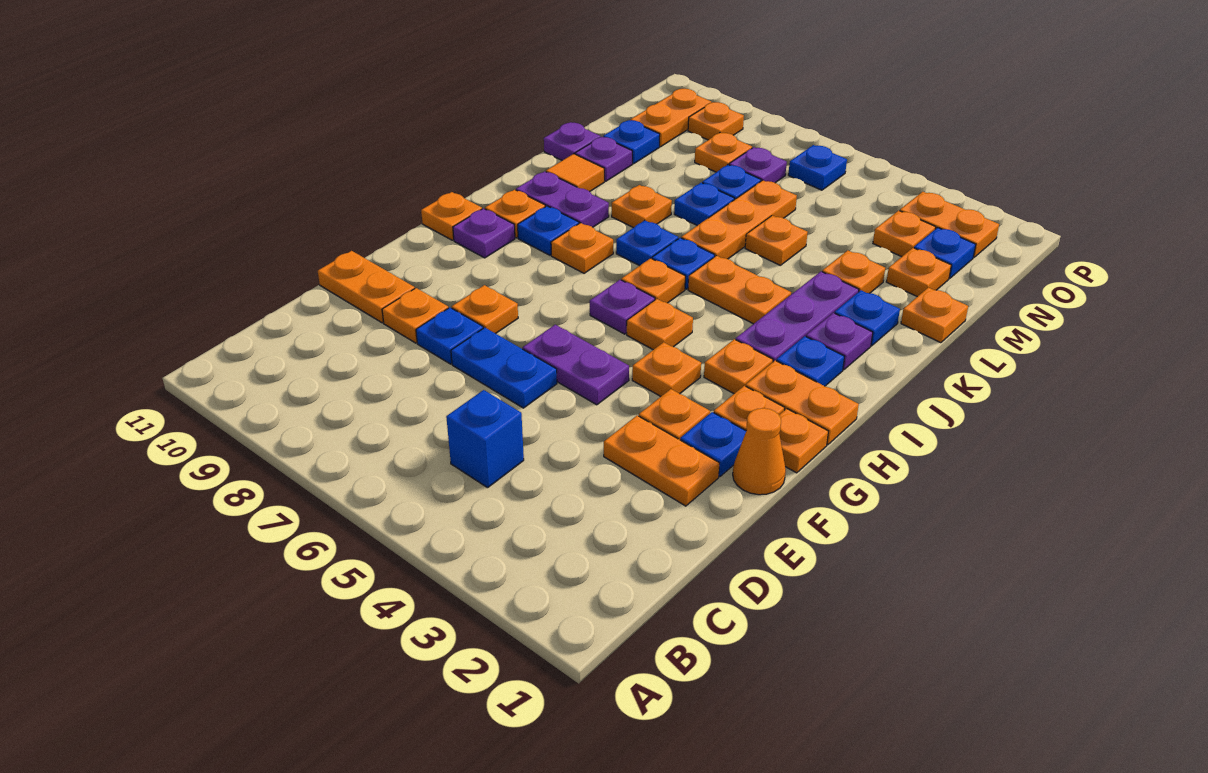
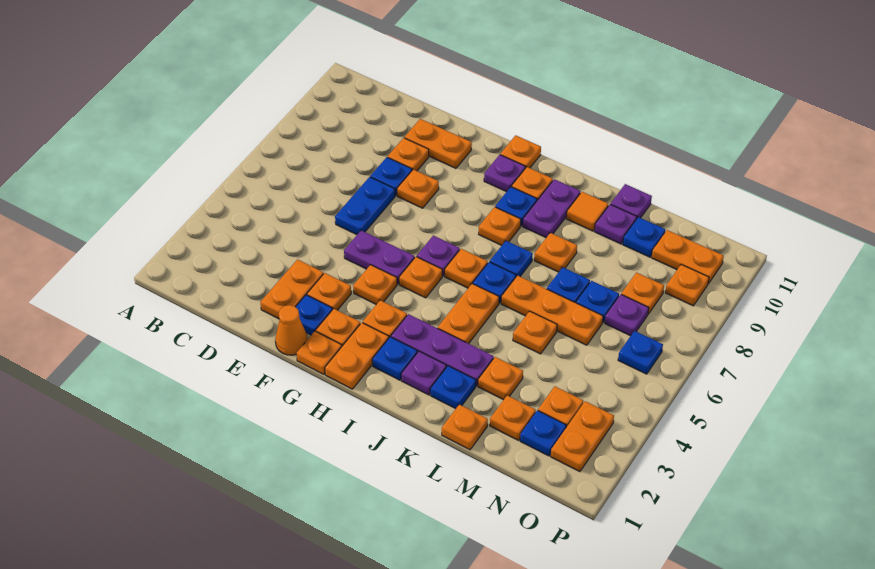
blue 1x1 brick [446,390,524,488] -> none
orange 1x2 plate [318,251,415,323] -> orange 1x2 plate turned to [404,119,472,168]
purple 1x2 plate [523,325,629,405] -> purple 1x2 plate turned to [344,230,415,284]

